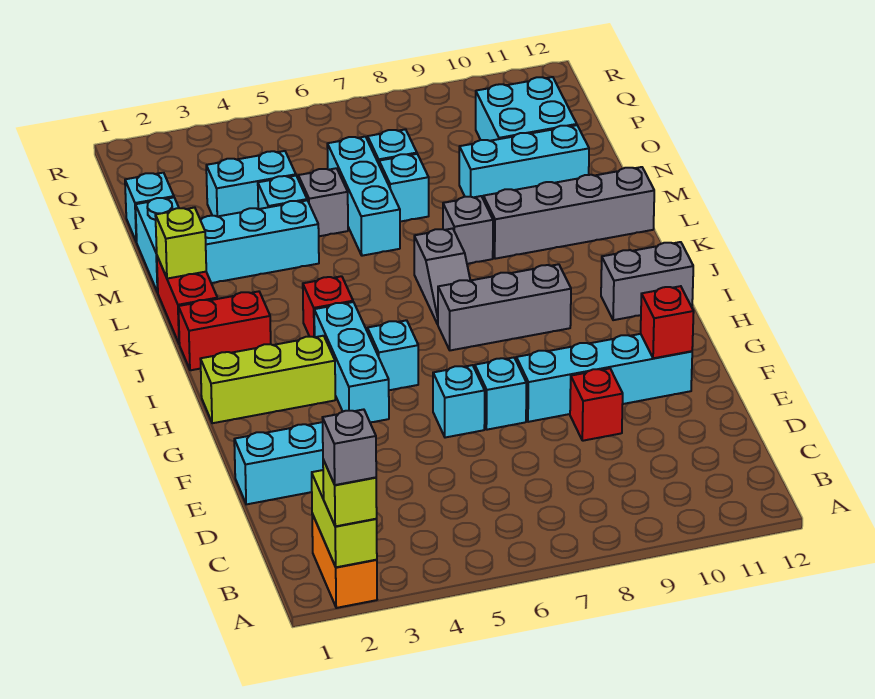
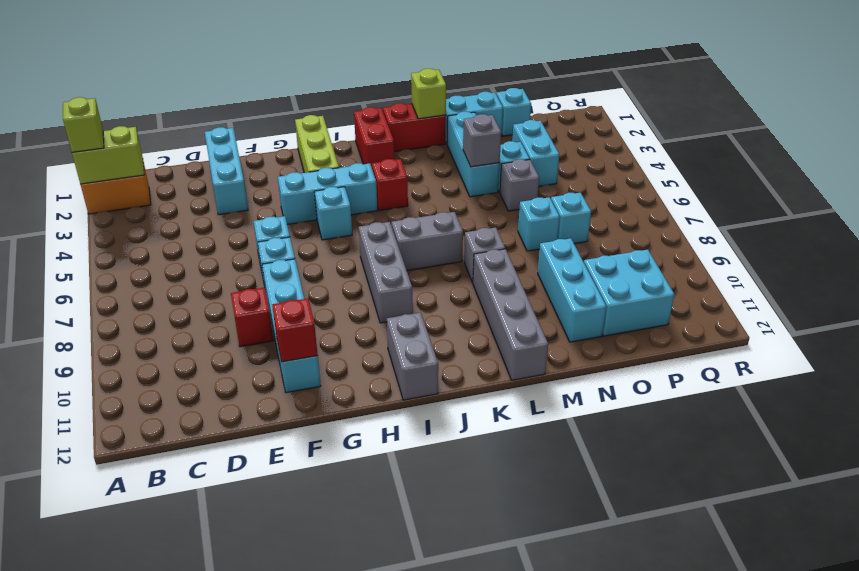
grey 1x1 brick [322,409,376,485] -> grey 1x1 brick moved to [463,114,501,167]
grey 1x2 slope [414,228,470,324] -> grey 1x2 brick [392,212,463,271]
cyan 1x3 brick [327,137,400,256] -> none

